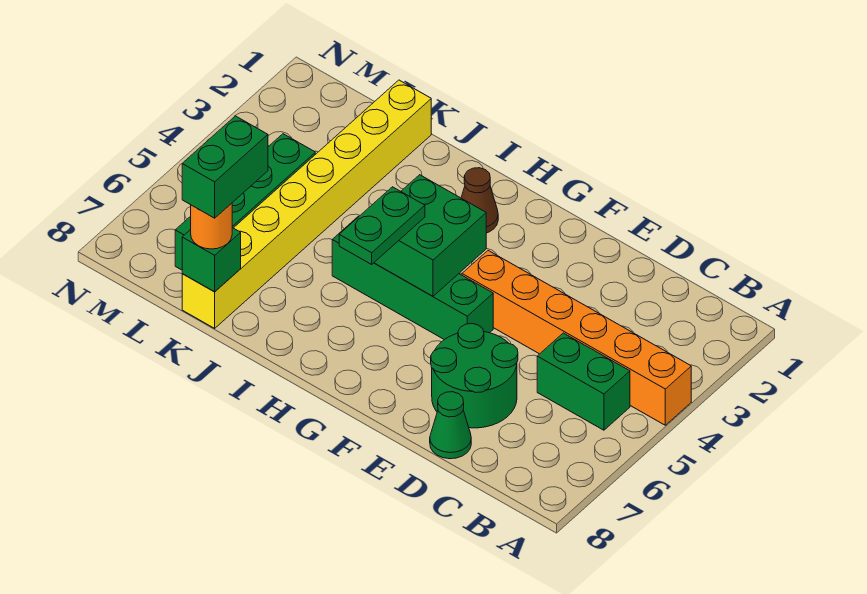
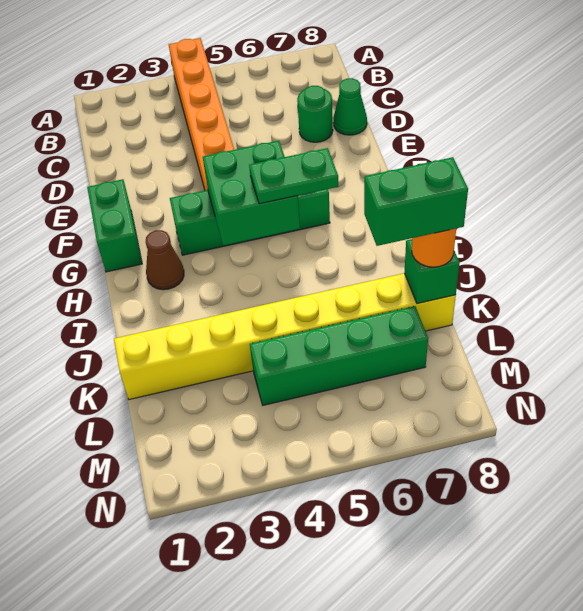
green 1x2 brick [537,333,630,430] -> green 1x2 brick moved to [87,179,142,272]
green 2x2 round brick [431,324,518,428] -> green 1x1 round brick [297,86,333,142]
green 1x4 brick [332,216,493,340] -> green 1x4 brick turned to [170,189,330,255]

